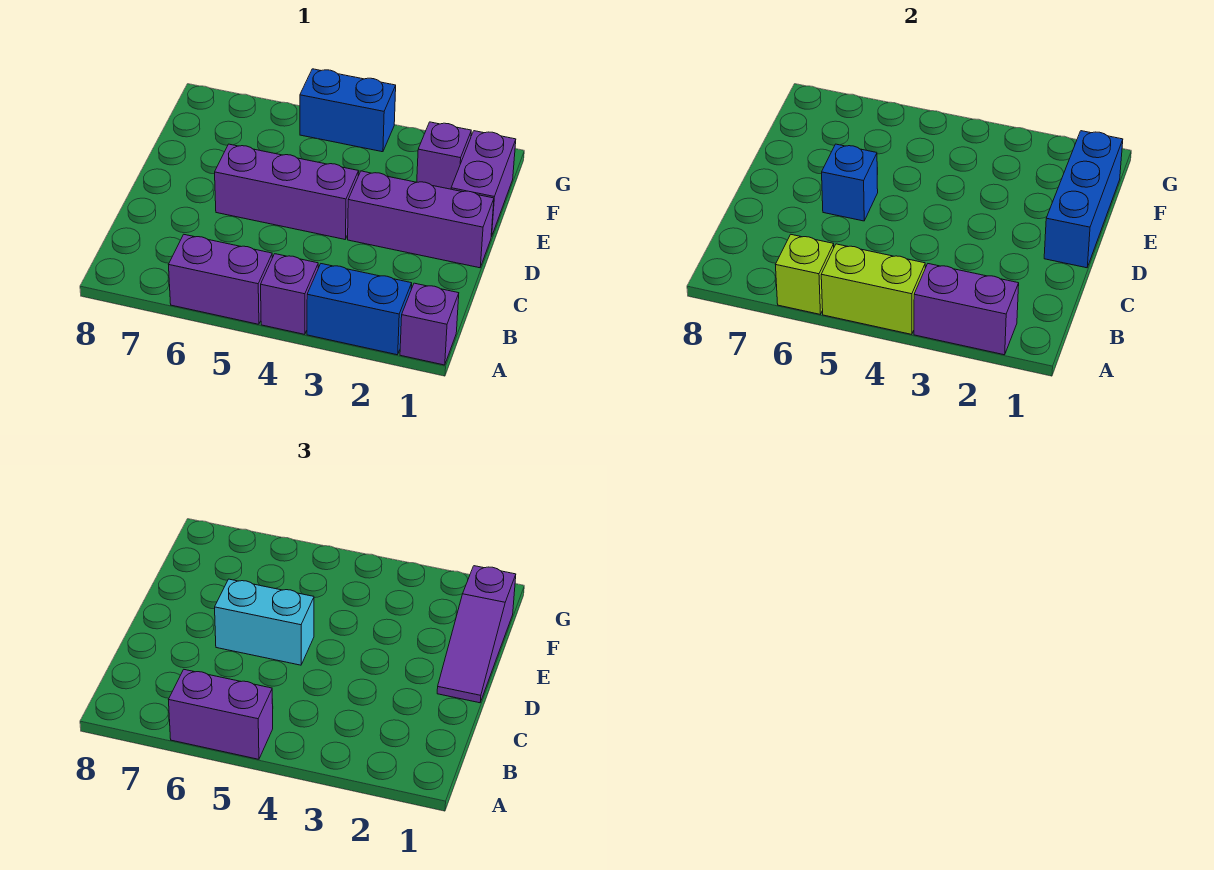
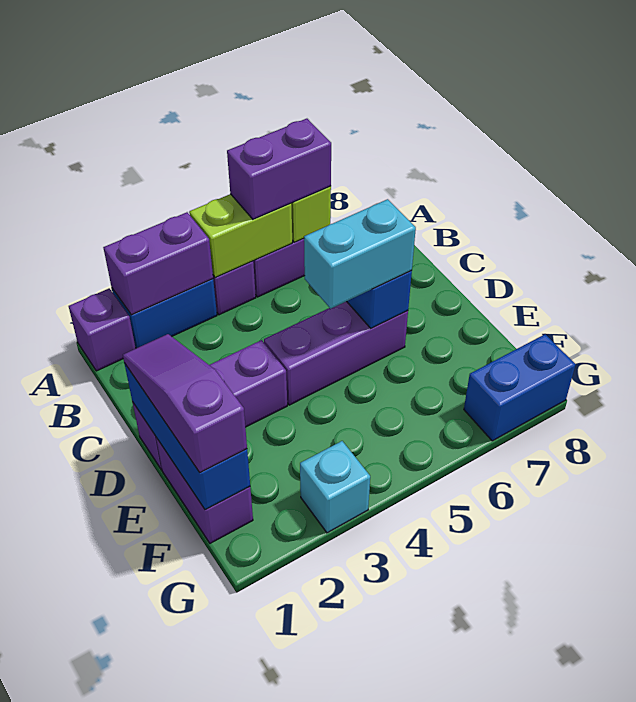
purple 1x1 brick [417,122,471,189] -> none
none -> cyan 1x1 brick [300,441,370,533]
blue 1x2 brick [300,69,396,152] -> blue 1x2 brick moved to [464,334,576,441]

